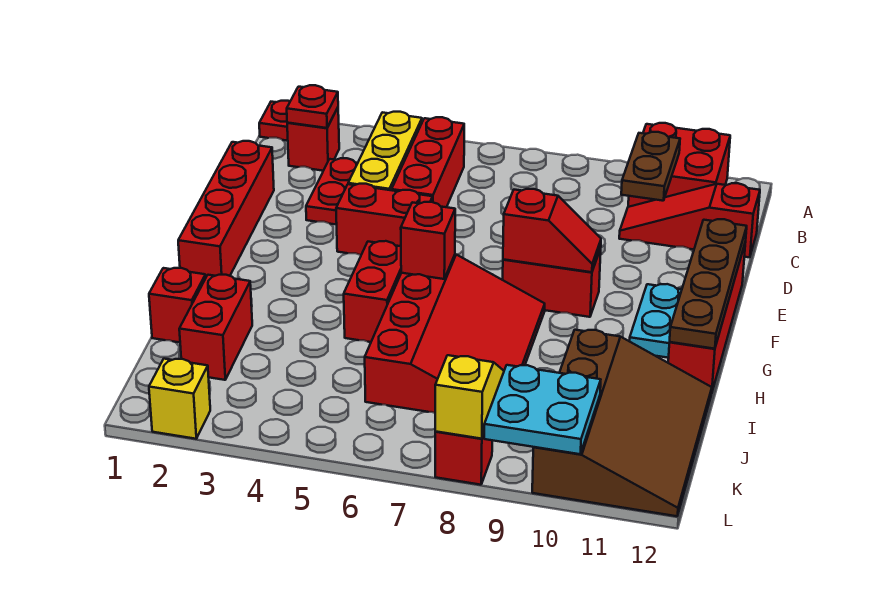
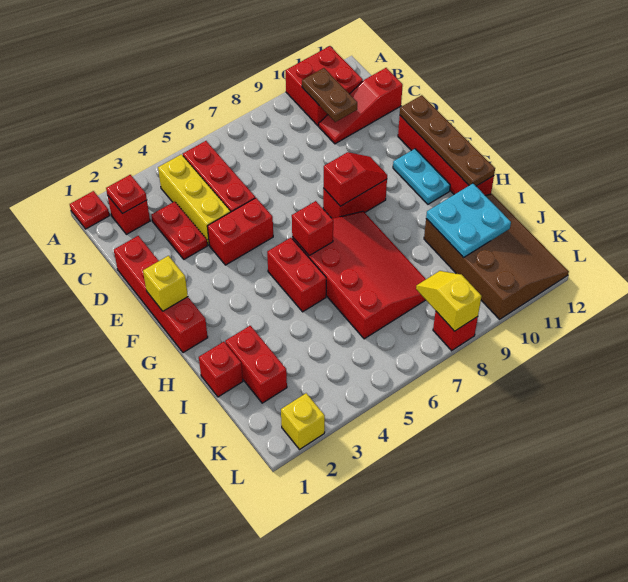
none -> yellow 1x1 brick [143,256,188,311]
cyan 2x2 plate [484,365,601,454] -> cyan 2x2 plate moved to [426,184,511,258]

